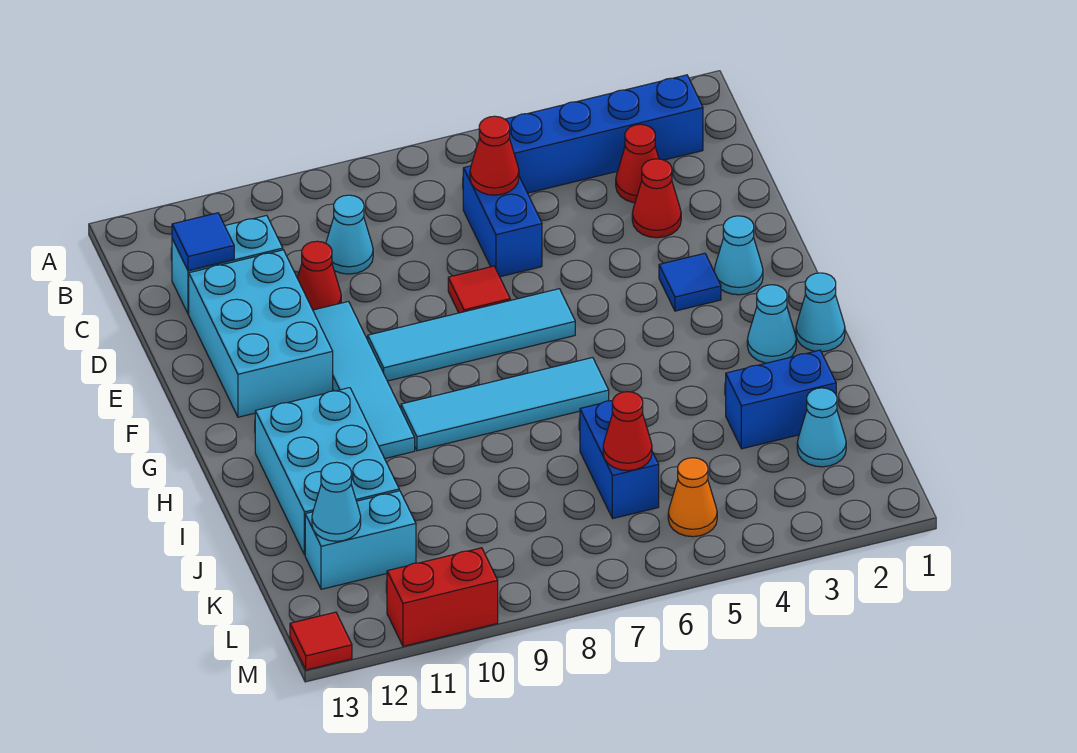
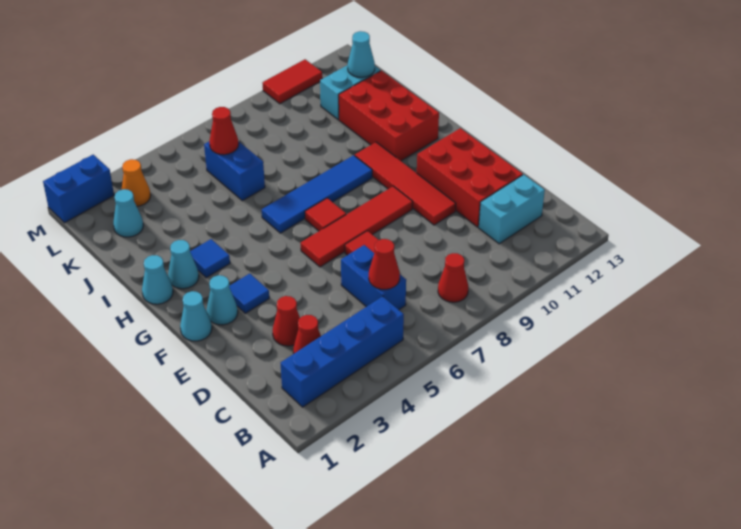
cyan 1x1 cone [326,195,373,274] -> cyan 1x1 cone moved to [180,291,212,341]
blue 1x1 tile [172,213,234,271] -> blue 1x1 tile moved to [190,239,230,278]
red 1x1 cone [297,241,341,310] -> red 1x1 cone moved to [438,253,468,302]
cyan 2x3 brick [189,250,333,417] -> red 2x3 brick [417,128,523,227]
cyan 1x4 tile [313,302,415,459] -> red 1x4 tile [355,142,456,225]
cyan 1x4 tile [368,289,575,381] -> red 1x4 tile [301,186,413,267]
cyan 1x4 tile [401,358,609,451] -> blue 1x4 tile [262,155,372,233]
cyan 2x3 brick [255,388,399,555] -> red 2x3 brick [339,71,439,161]
blue 1x2 brick [726,350,836,449] -> blue 1x2 brick moved to [43,155,114,223]
orange 1x1 cone [668,458,717,537] -> orange 1x1 cone moved to [122,159,151,206]
red 1x2 brick [387,548,498,646] -> red 1x2 tile [263,59,322,104]
red 1x1 tile [290,612,352,670] -> red 1x1 tile moved to [305,198,346,231]

